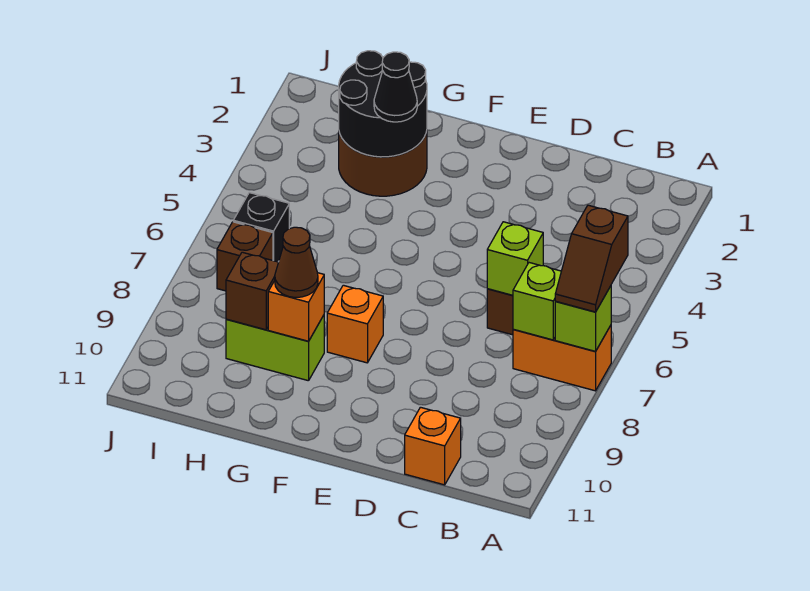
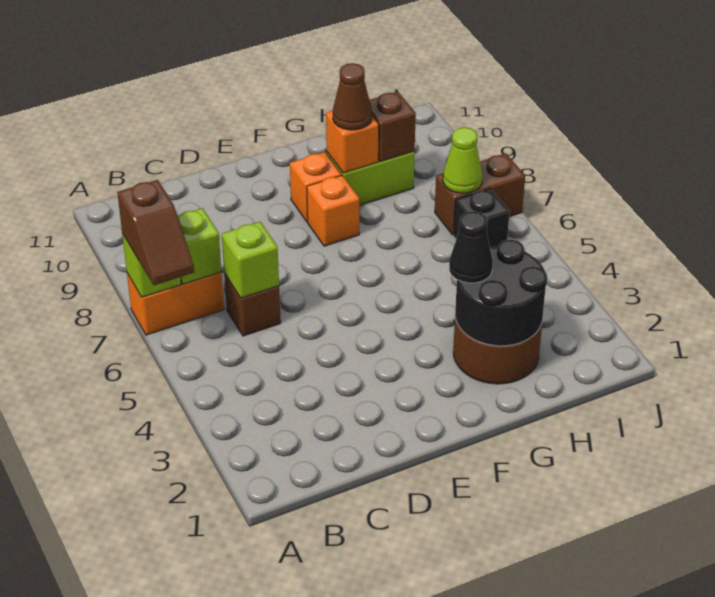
brown 1x2 slope [555,205,628,312] -> brown 1x2 slope turned to [117,180,194,285]
orange 1x1 brick [405,407,461,485] -> orange 1x1 brick moved to [290,152,341,222]
brown 1x1 brick [217,222,273,291] -> brown 1x2 brick [435,154,525,235]
none -> lime 1x1 cone [443,127,482,193]

